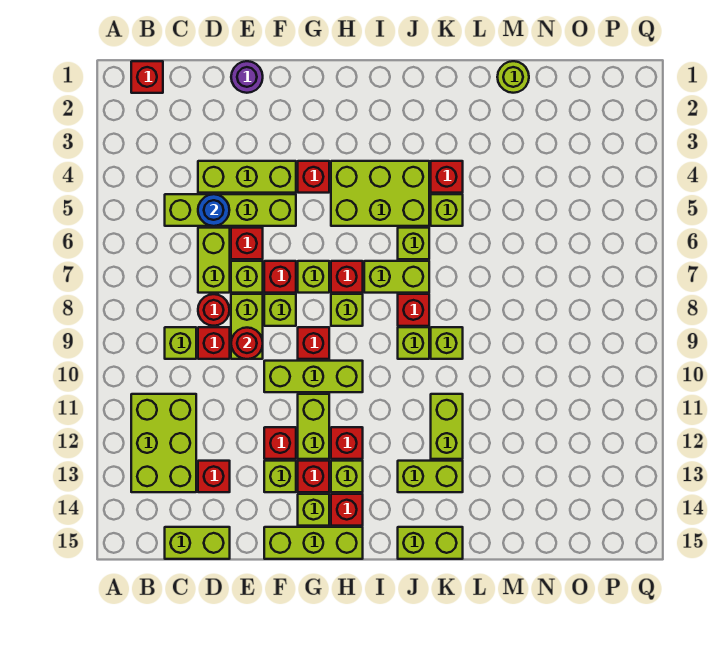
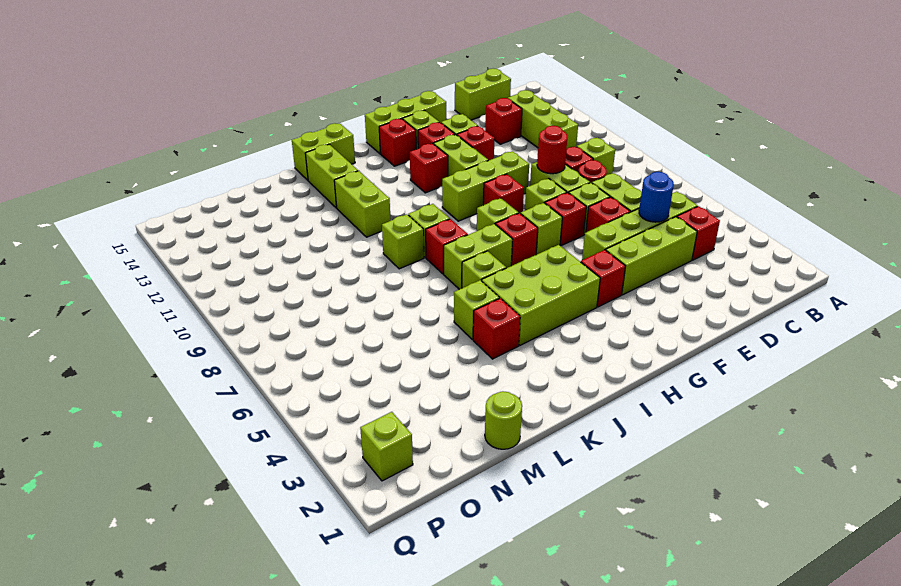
red 1x1 brick [131,61,163,93] -> red 1x1 brick moved to [677,206,720,260]
lime 2x3 brick [131,394,196,492] -> lime 1x3 brick [508,90,578,148]
purple 1x1 round brick [231,61,263,93] -> none
lime 1x1 brick [331,461,363,492] -> lime 1x1 brick moved to [360,412,413,481]
lime 1x2 brick [398,461,463,492] -> lime 1x2 brick turned to [305,144,358,208]

